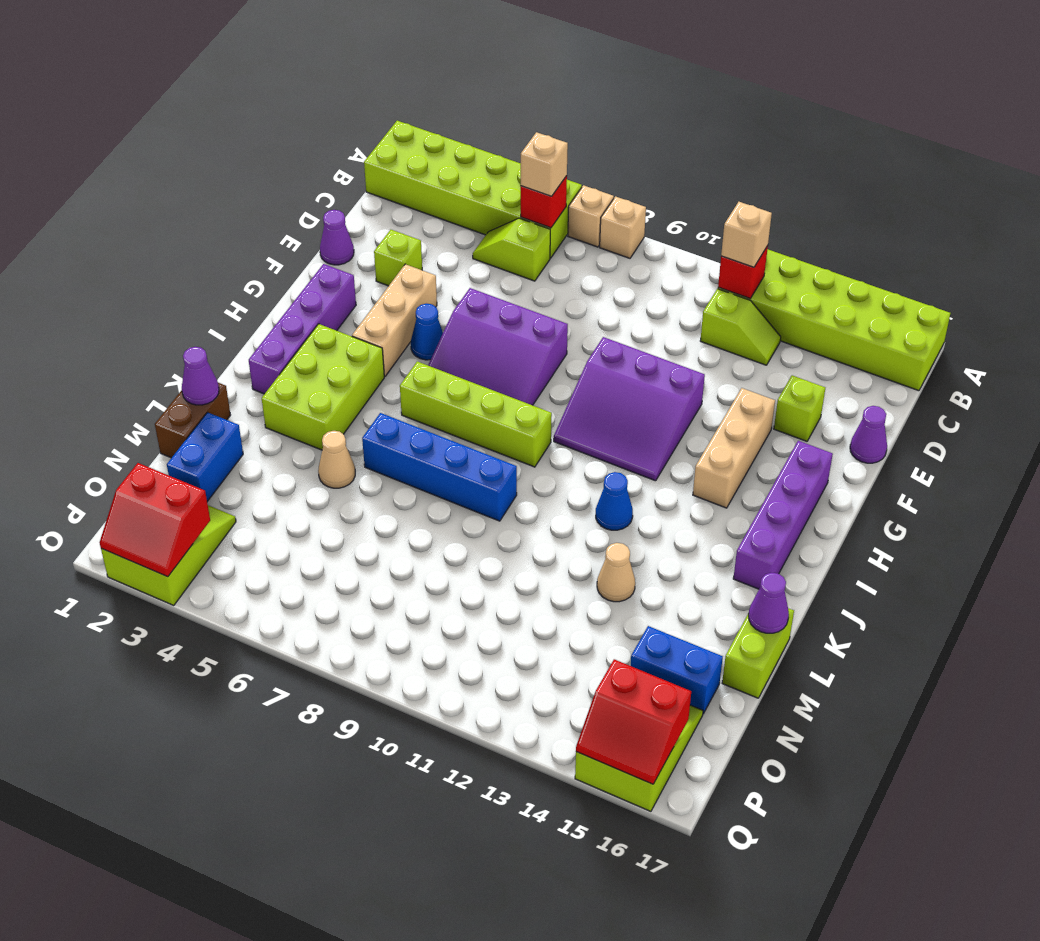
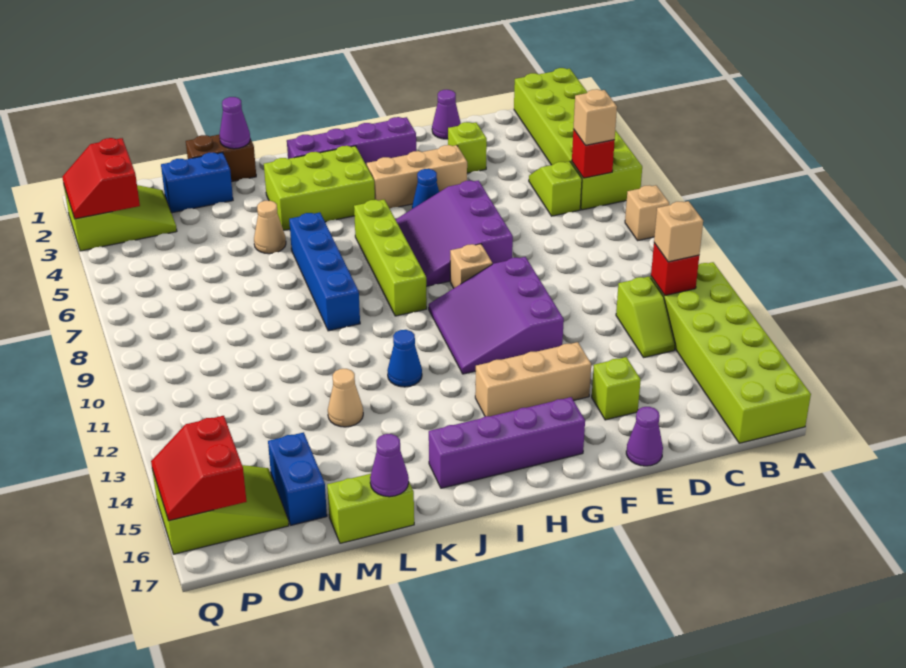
tan 1x1 brick [568,185,614,247] -> tan 1x1 brick moved to [450,244,492,288]

